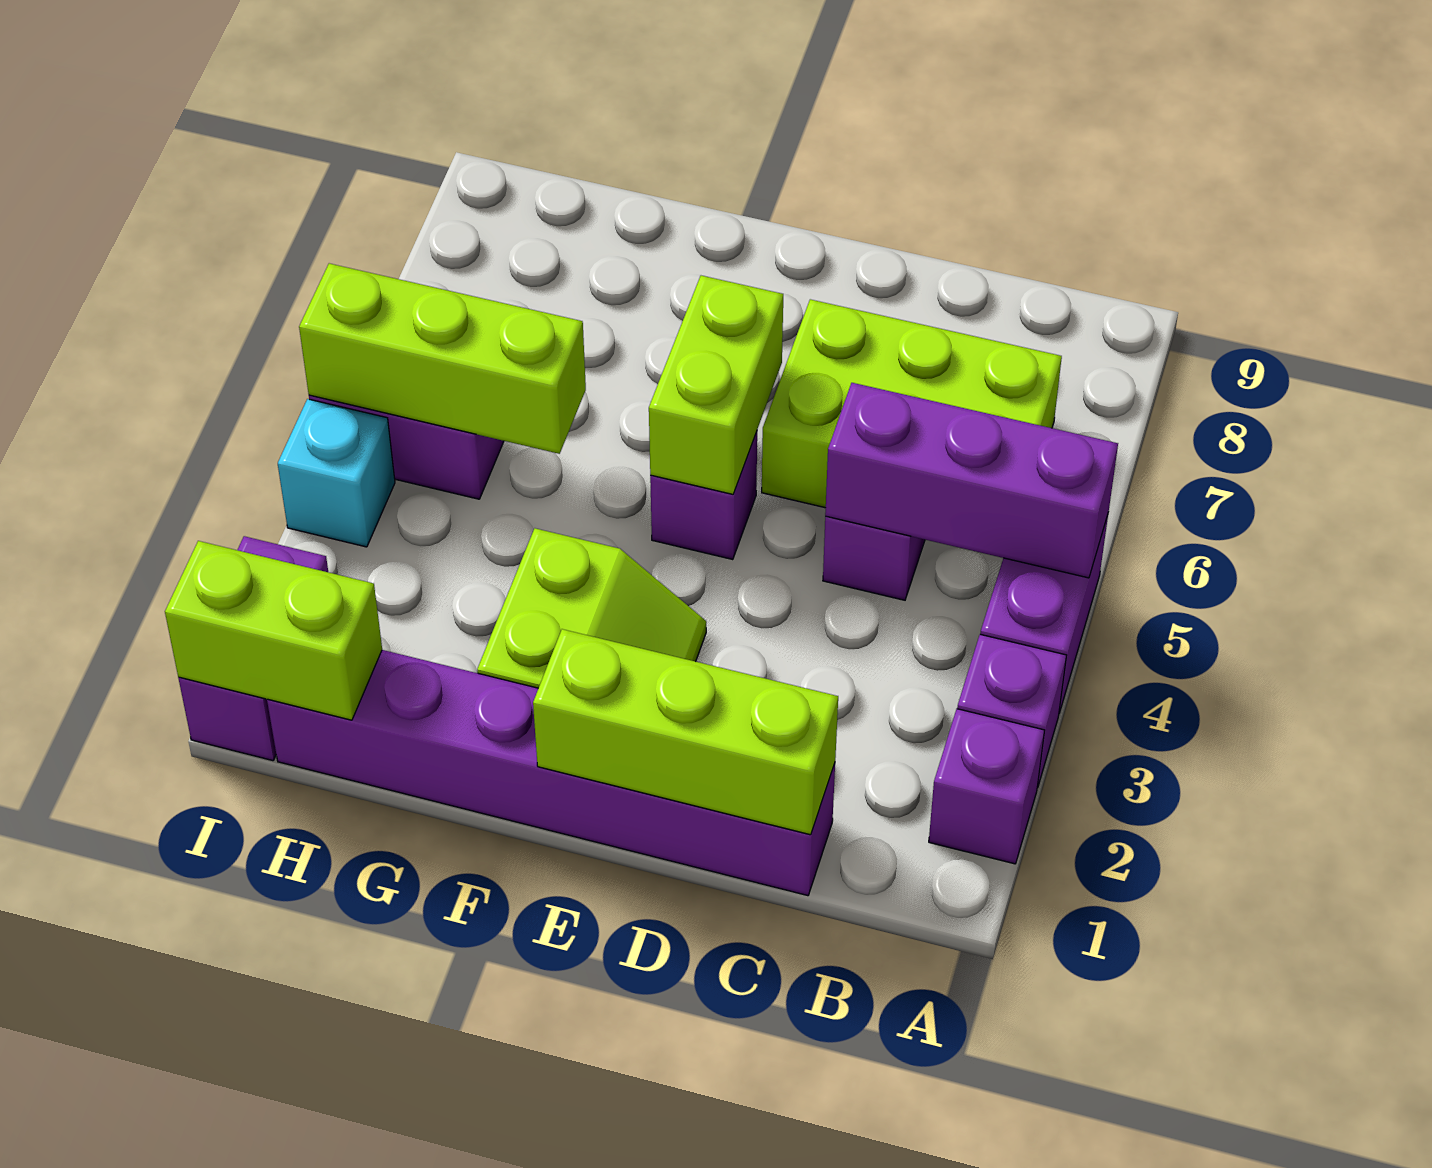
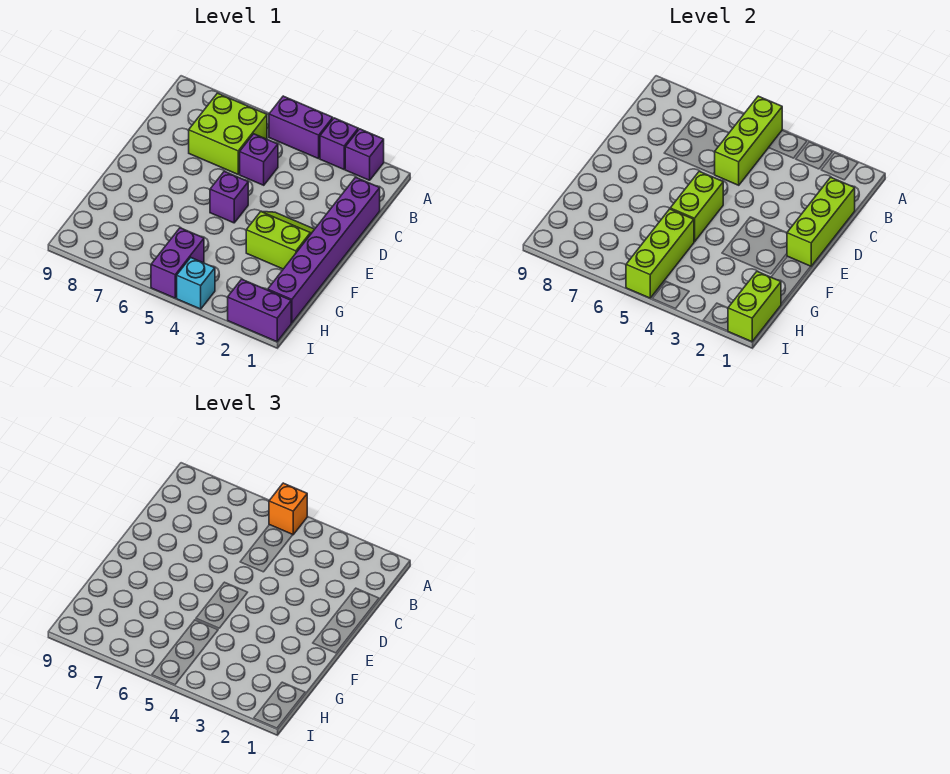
purple 1x3 brick [825,383,1118,578] -> lime 1x3 brick [714,96,782,185]
none -> orange 1x1 brick [269,483,307,535]
lime 2x3 brick [762,299,1062,508] -> lime 2x2 brick [189,93,267,174]
lime 1x2 brick [649,276,783,494] -> lime 1x2 brick turned to [670,171,723,242]

